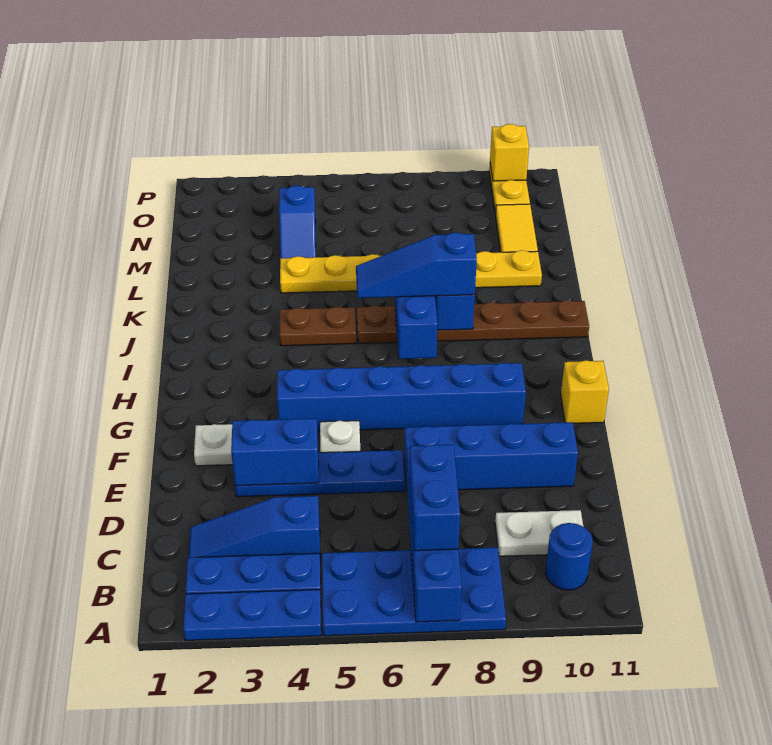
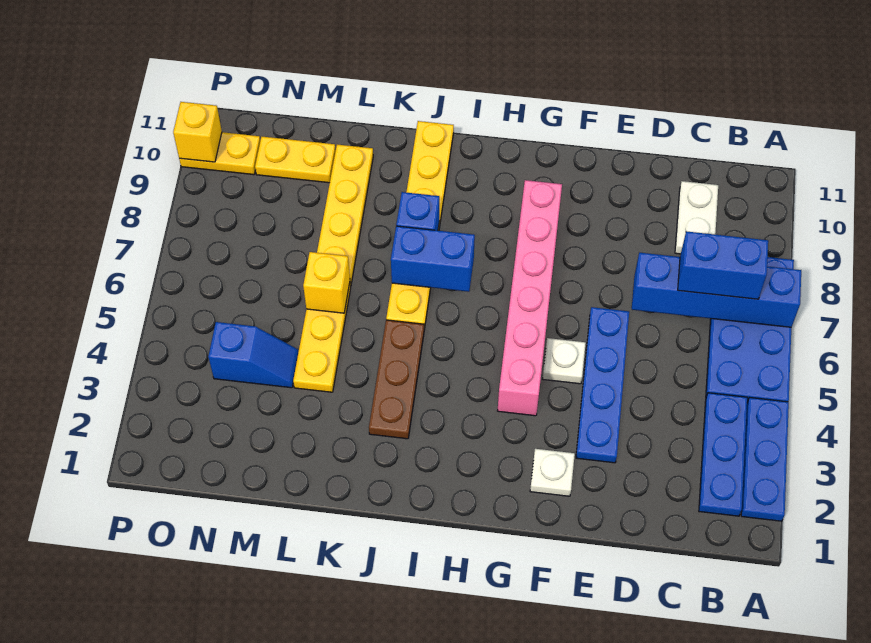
blue 1x1 round brick [545,523,593,590] -> none
blue 1x3 slope [189,496,320,558] -> none
blue 1x2 brick [231,419,319,486] -> none
blue 1x4 brick [404,422,578,491] -> none
blue 1x6 brick [277,363,526,431] -> pink 1x6 brick [498,180,562,416]
yellow 1x1 brick [561,360,609,423] -> yellow 1x1 brick moved to [303,252,350,313]
brown 1x2 plate [279,307,356,346] -> brown 1x3 plate [369,320,424,439]
brown 1x6 plate [357,300,589,344] -> yellow 1x6 plate [386,121,454,330]
blue 1x3 slope [356,233,477,298] -> none
yellow 1x2 tile [496,204,538,252] -> yellow 1x2 plate [255,137,336,183]

